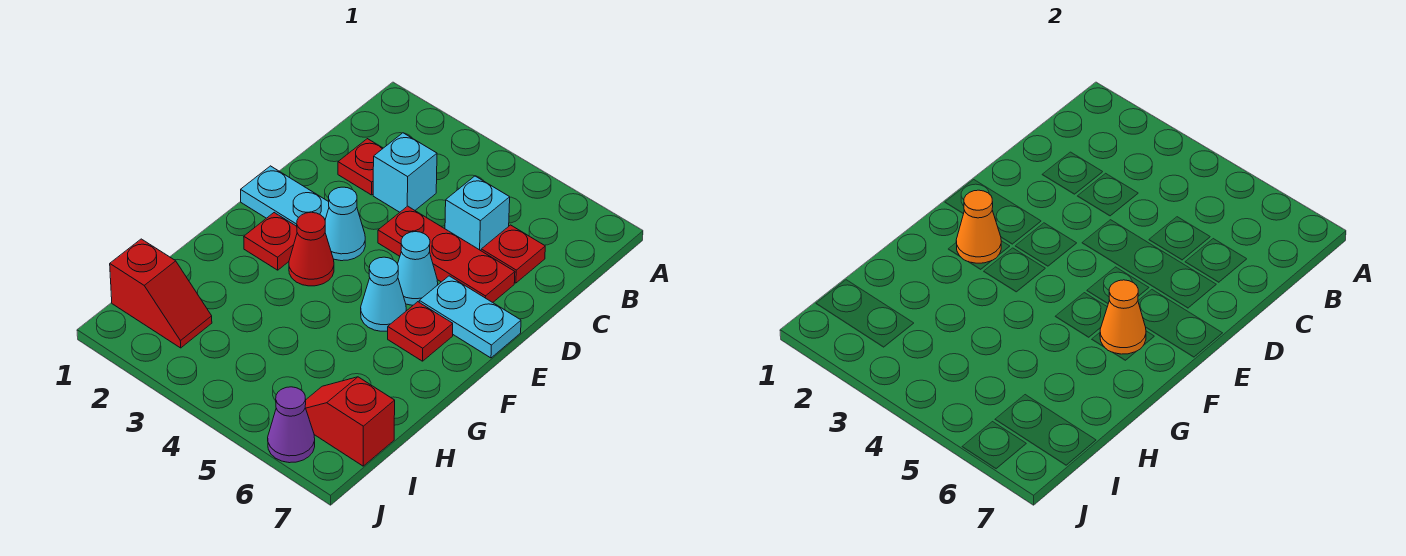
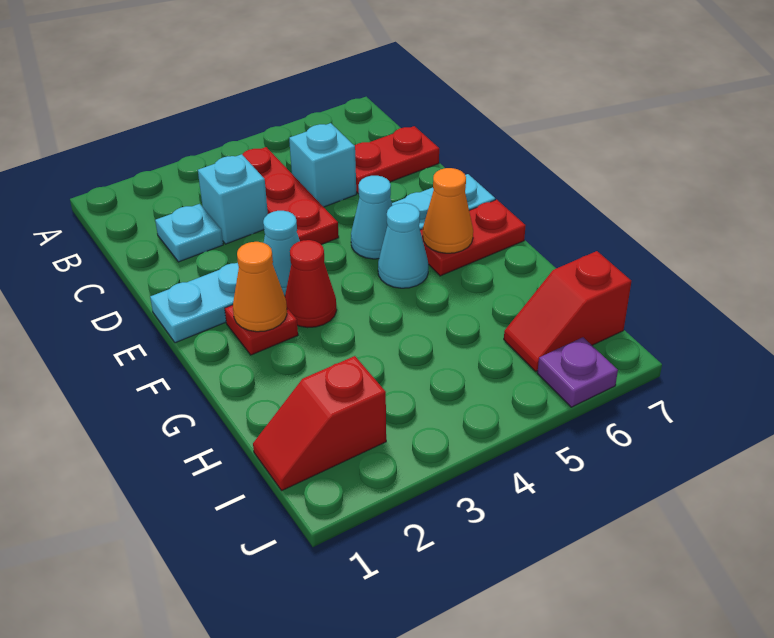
red 1x1 plate [338,139,383,195] -> cyan 1x1 plate [155,204,223,262]
red 1x1 plate [481,225,545,283] -> red 1x2 plate [354,126,439,194]
red 1x3 plate [378,206,515,302] -> red 1x3 plate turned to [242,147,339,245]
red 1x1 plate [388,302,453,361] -> red 1x2 plate [420,200,526,276]
red 1x2 slope [110,239,212,348] -> red 1x2 slope turned to [253,356,386,490]
purple 1x1 cone [268,387,315,463] -> purple 1x1 plate [537,337,618,407]

